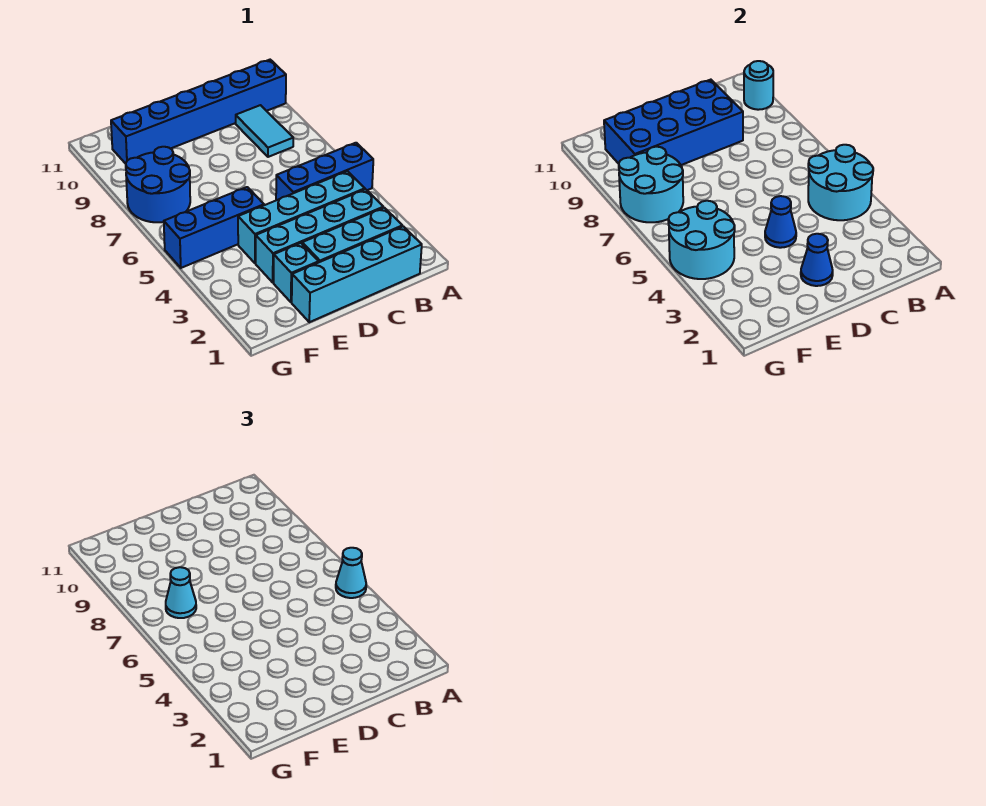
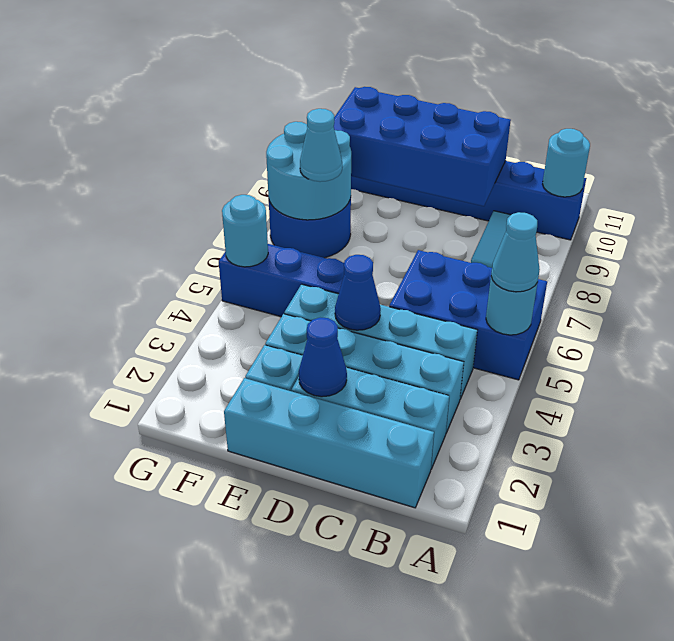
cyan 2x2 round brick [808,145,873,220] -> cyan 1x1 round brick [486,277,537,335]
blue 1x3 brick [276,143,373,200] -> blue 2x3 brick [389,250,547,380]
cyan 2x2 round brick [668,201,735,279] -> cyan 1x1 round brick [222,195,268,267]

